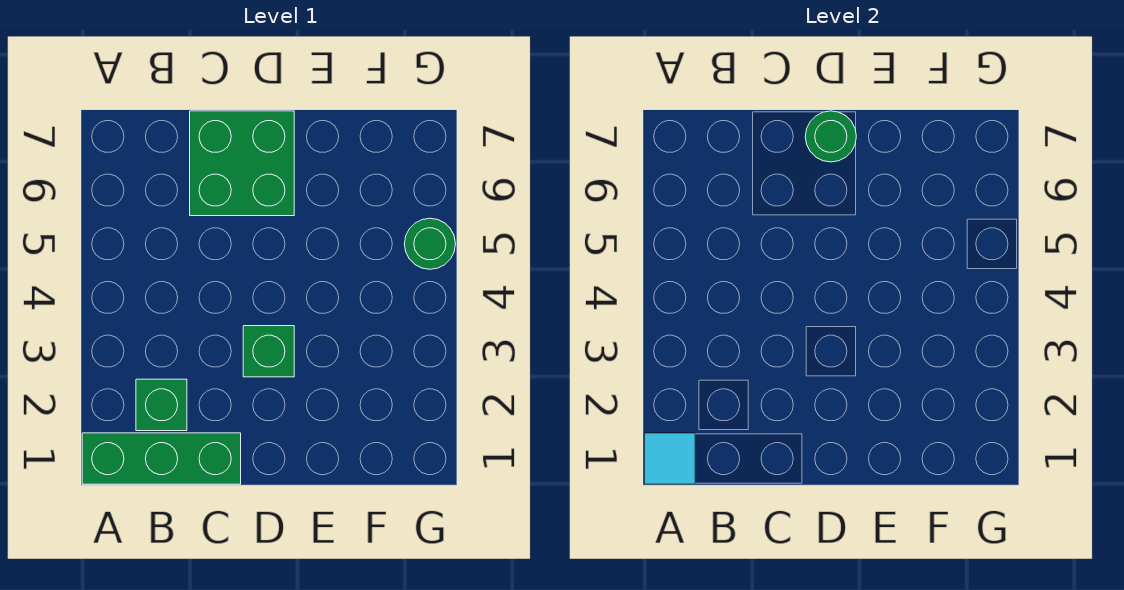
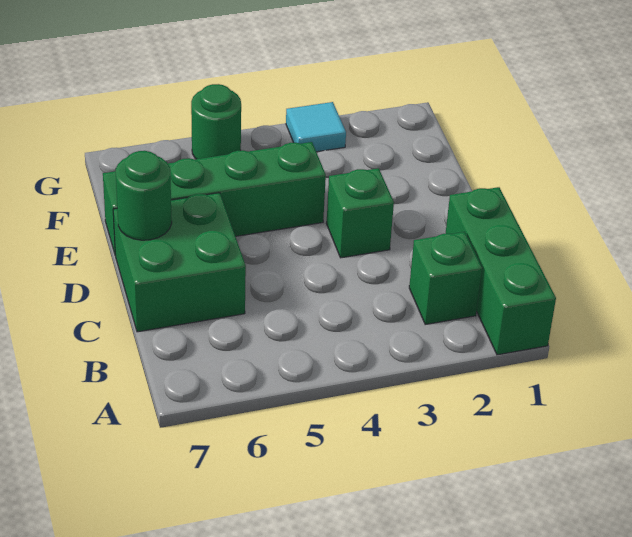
cyan 1x1 tile [644,433,695,484] -> cyan 1x1 tile moved to [286,102,346,152]
none -> green 1x4 brick [103,142,326,256]

